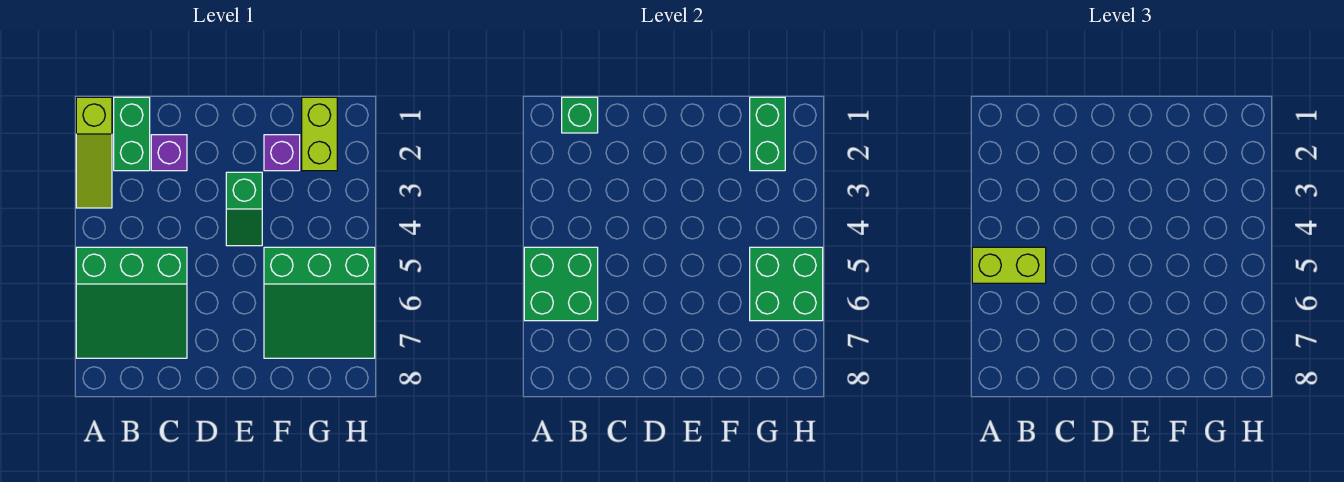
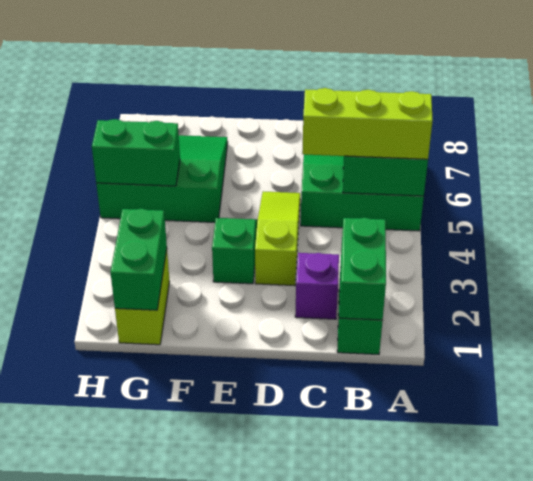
lime 1x3 slope [76,97,112,208] -> lime 1x3 slope moved to [255,191,300,286]
lime 1x2 brick [972,247,1046,283] -> lime 1x3 brick [302,88,433,159]
green 1x1 brick [562,97,598,133] -> green 1x2 brick [339,218,386,320]
purple 1x1 brick [264,135,300,171] -> none
green 2x2 brick [750,247,823,321] -> green 1x2 brick [92,119,180,186]

